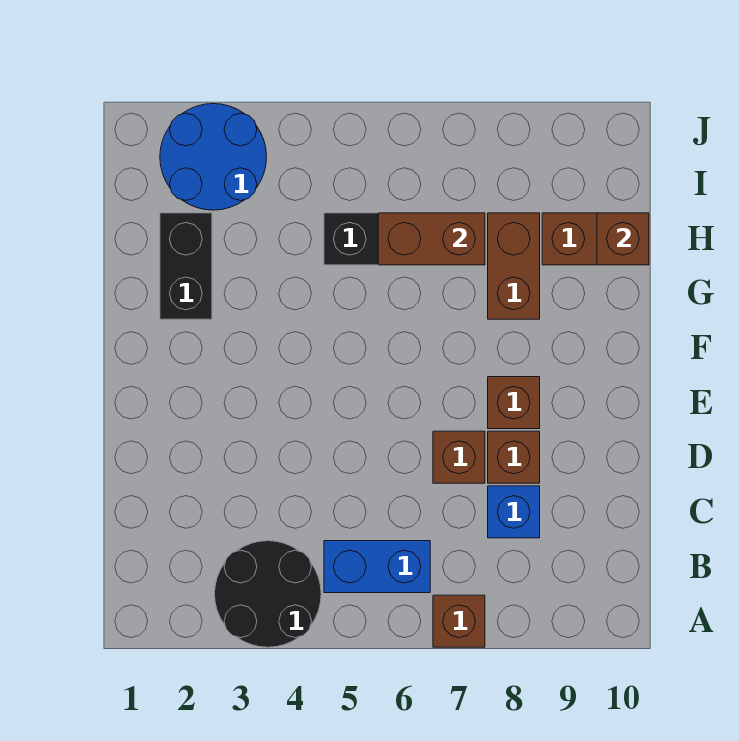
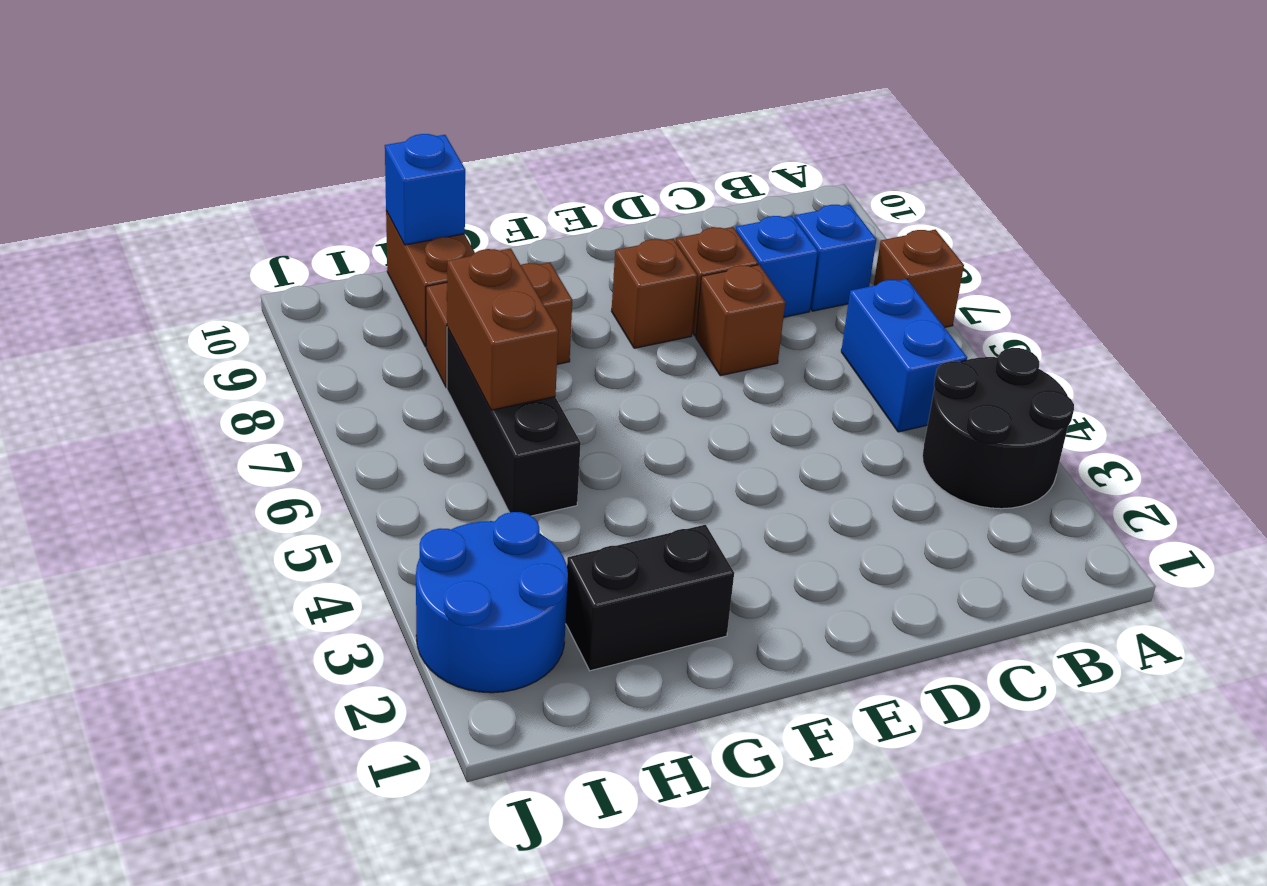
none -> blue 1x1 brick [794,205,876,311]
brown 1x1 brick [597,213,649,265] -> blue 1x1 brick [385,134,465,245]

